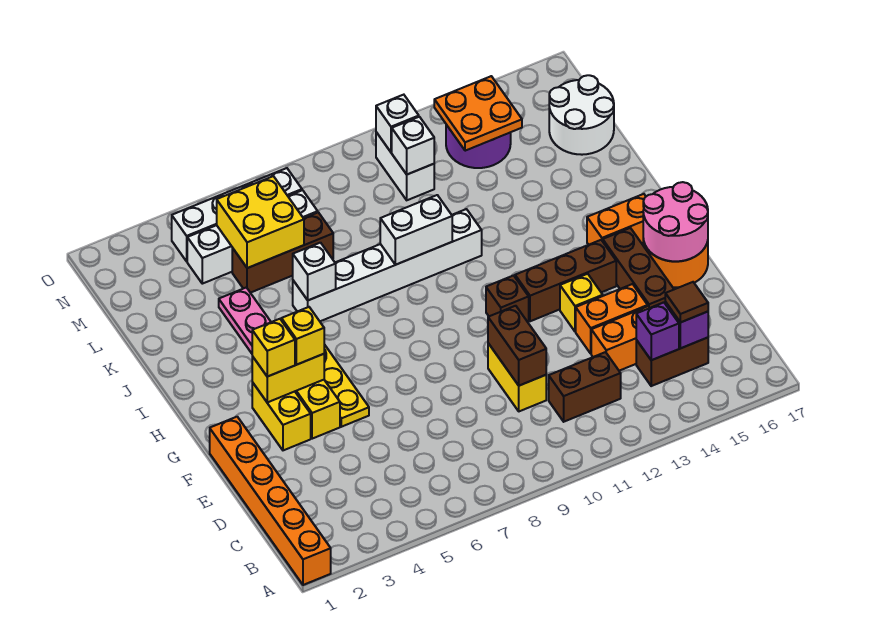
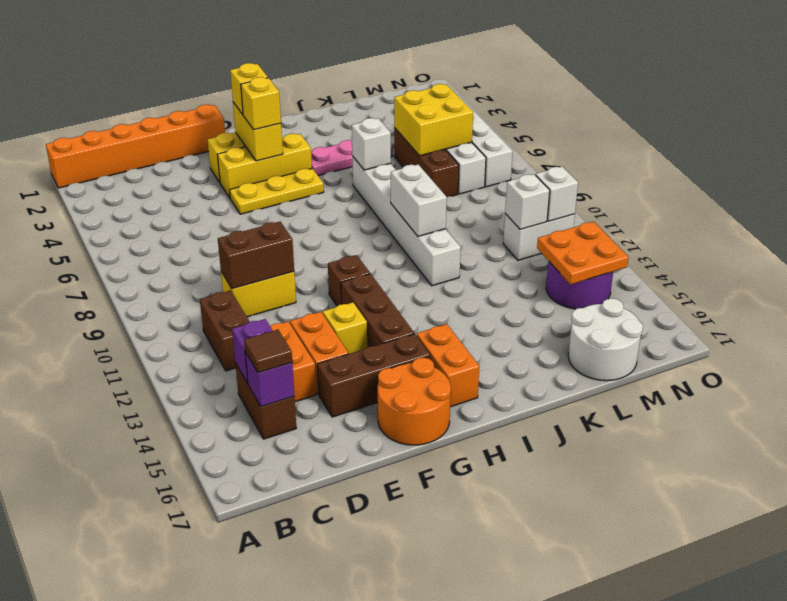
pink 2x2 round brick [643,182,708,261] -> none

